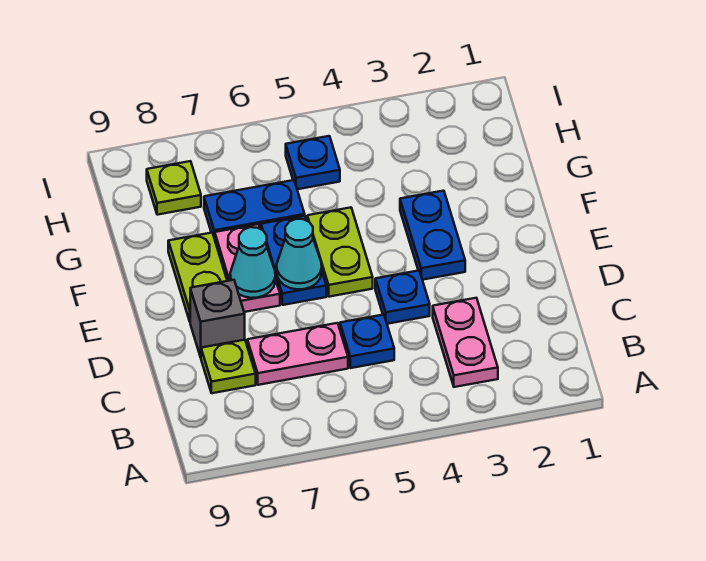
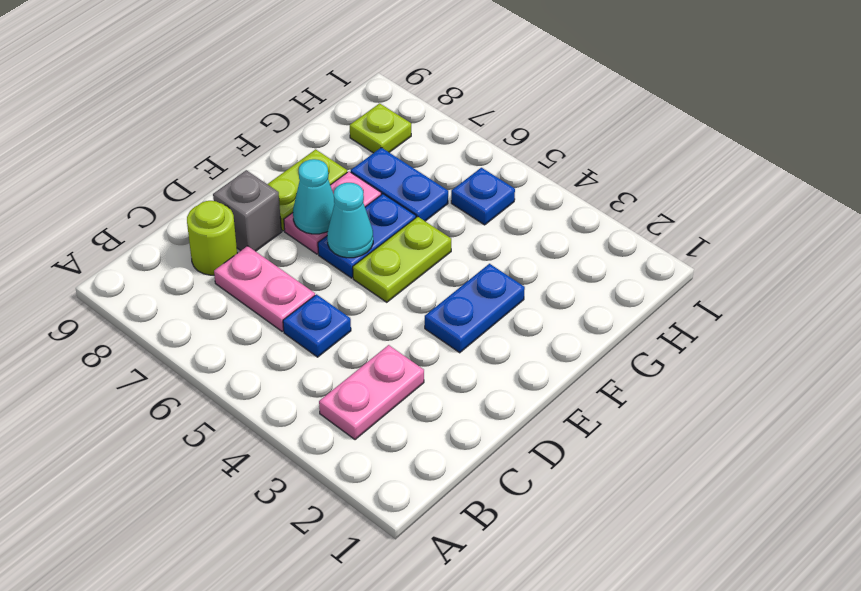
lime 1x1 plate [201,340,256,393] -> lime 1x1 round brick [187,201,237,275]
blue 1x1 plate [375,271,430,324] -> none

